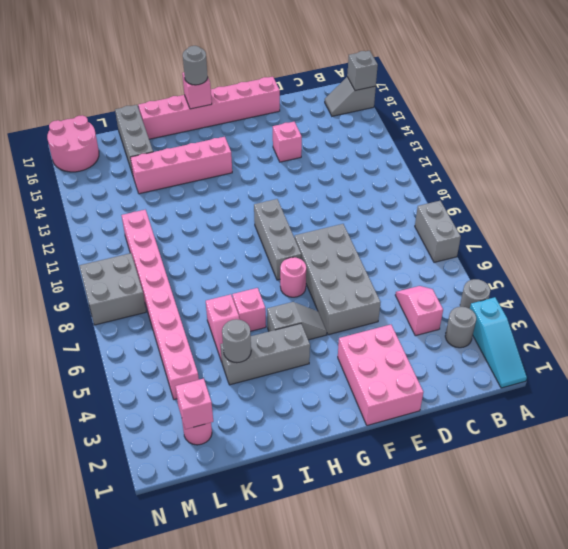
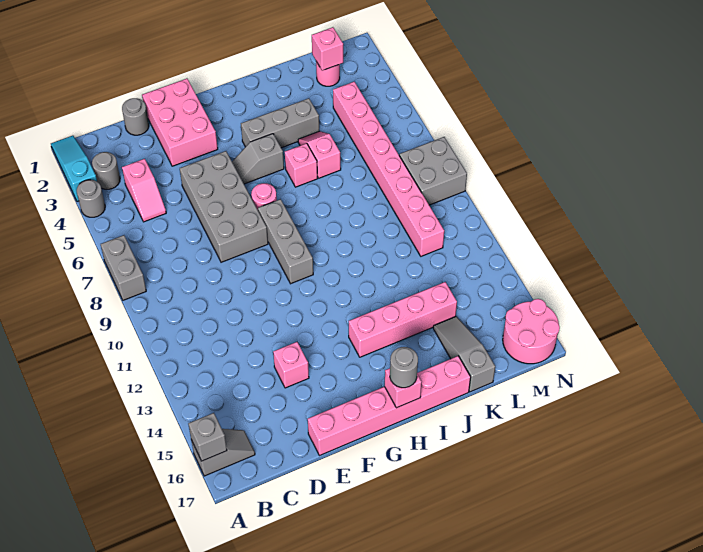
grey 1x1 round brick [222,319,251,363] -> grey 1x1 round brick moved to [122,98,149,135]
grey 1x3 brick [115,105,153,175] -> grey 1x3 slope [433,316,495,392]

